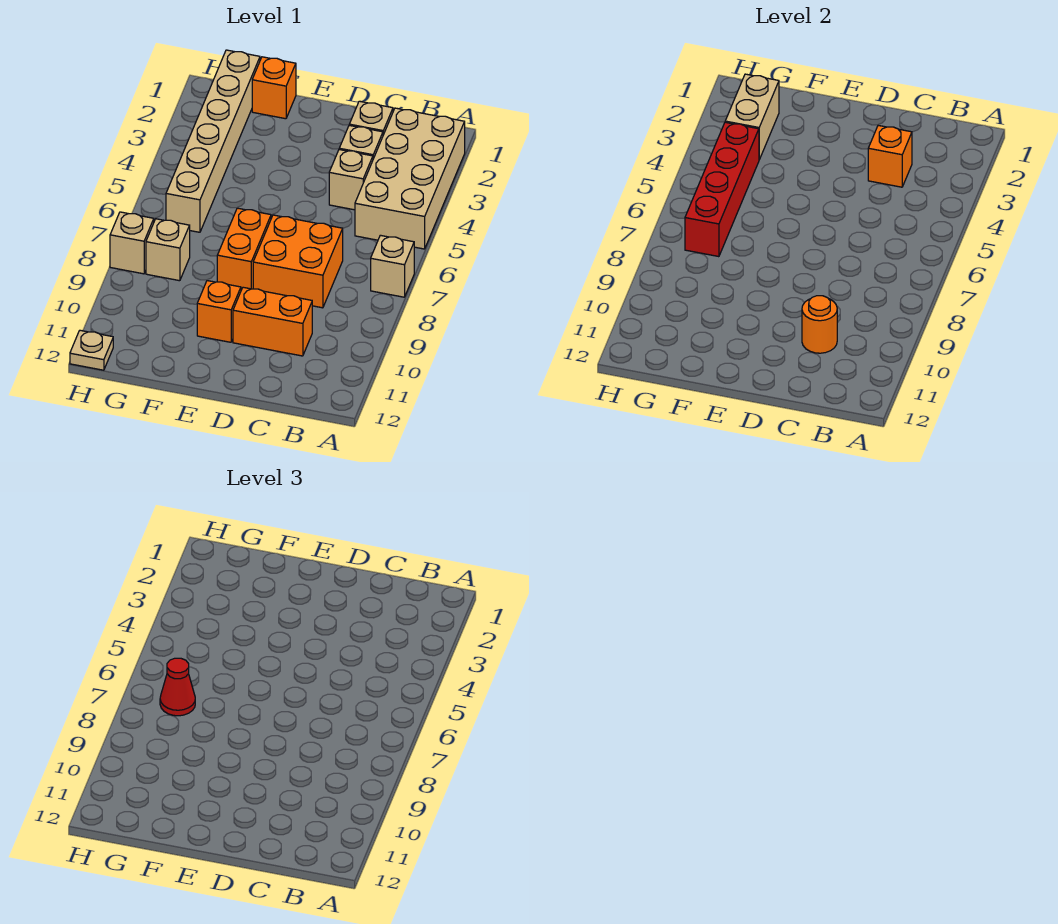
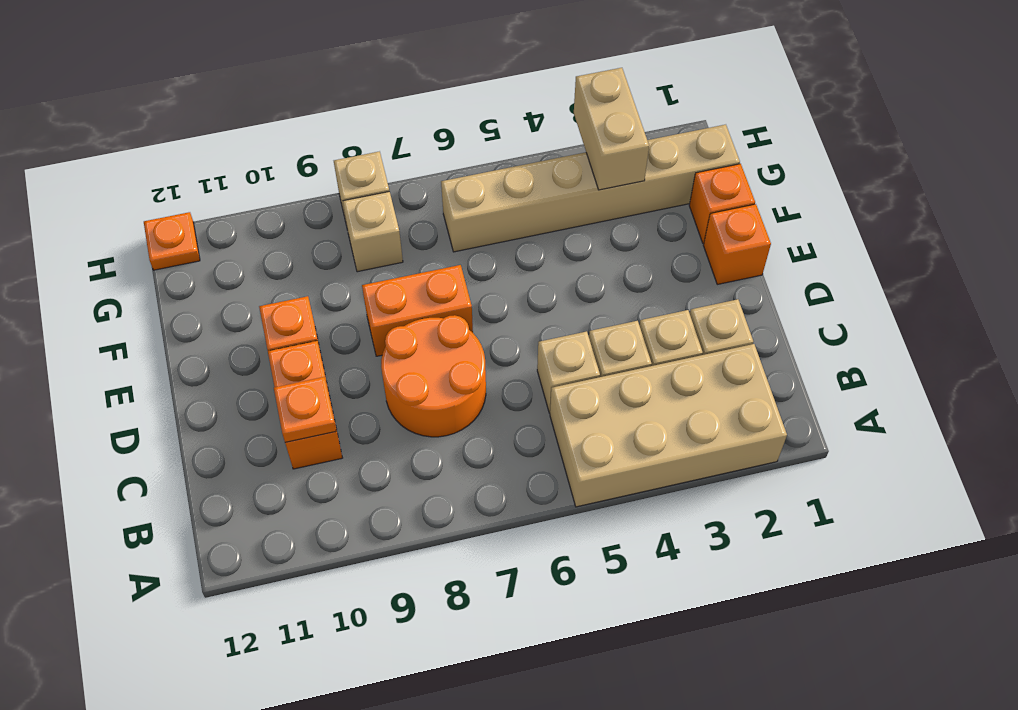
tan 1x1 brick [371,235,414,297] -> tan 1x1 brick moved to [537,331,600,413]
orange 1x1 brick [868,125,912,187] -> orange 1x1 brick moved to [703,204,771,284]
orange 2x2 brick [253,215,343,308] -> orange 2x2 round brick [381,315,486,437]
orange 1x1 round brick [802,296,837,353] -> orange 1x1 plate [274,377,336,442]
tan 1x2 brick [725,74,779,159] -> tan 1x2 brick turned to [574,68,649,190]
red 1x4 brick [685,122,759,257] -> none
red 1x1 cone [160,658,195,716] -> none
tan 1x1 plate [70,330,113,370] -> orange 1x1 plate [144,212,200,270]

